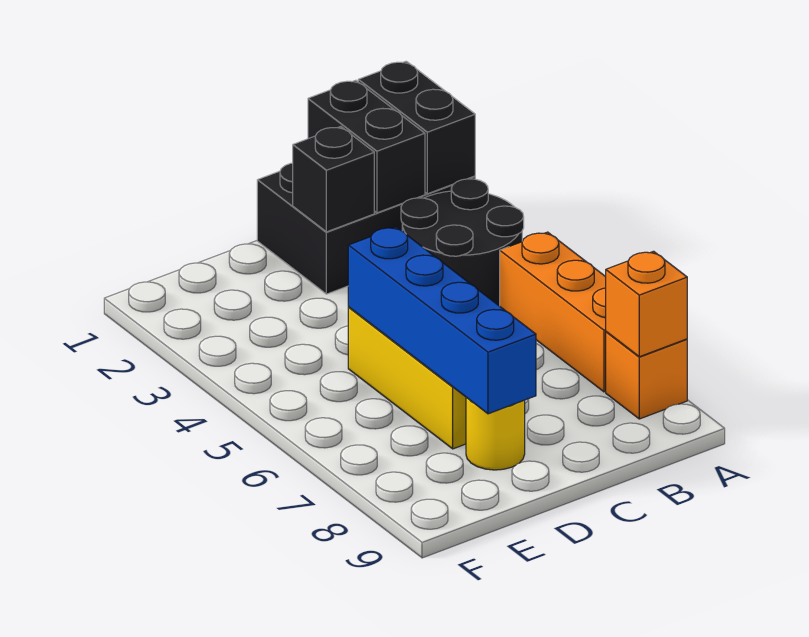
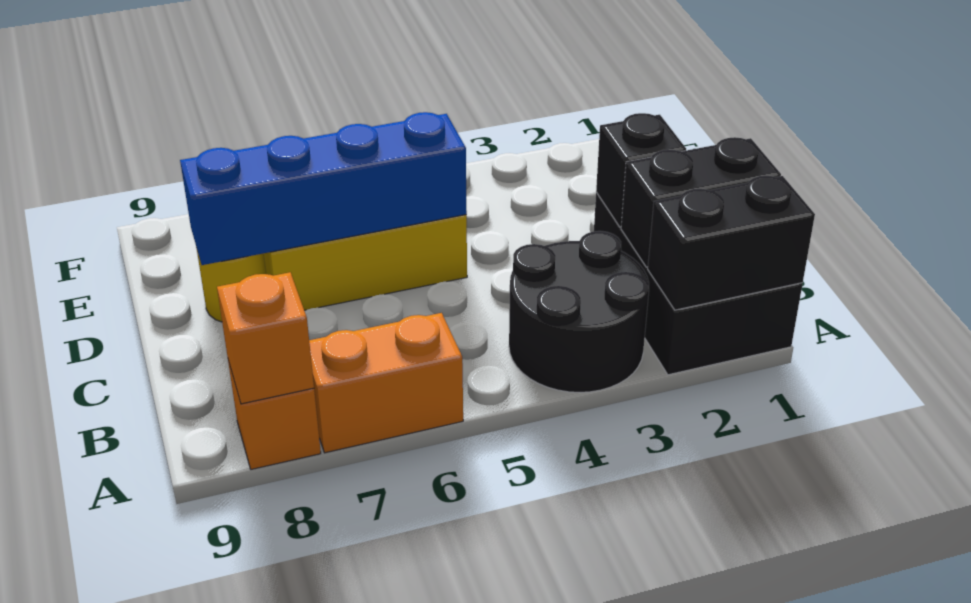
orange 1x3 brick [500,232,606,392] -> orange 1x2 brick [309,313,463,453]

